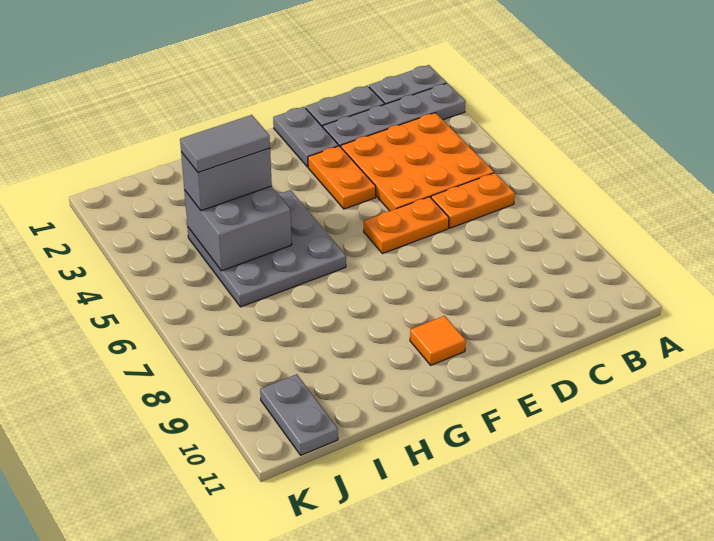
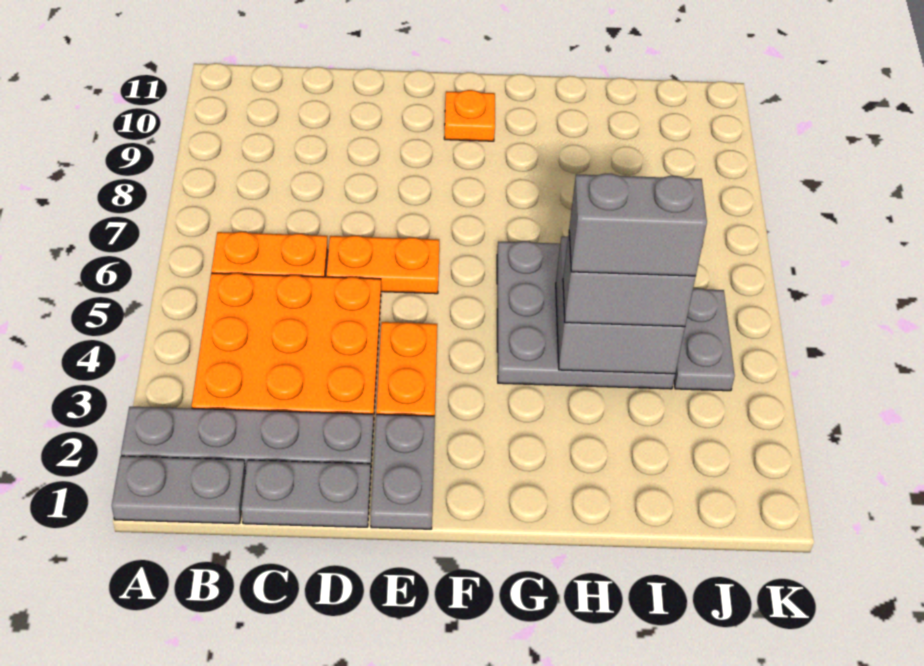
orange 1x1 tile [410,316,466,365] -> orange 1x1 plate [444,90,495,141]
grey 1x2 tile [180,115,270,173] -> grey 1x2 brick [569,173,707,276]
grey 1x2 plate [260,374,338,455] -> grey 1x2 plate moved to [674,289,735,391]

